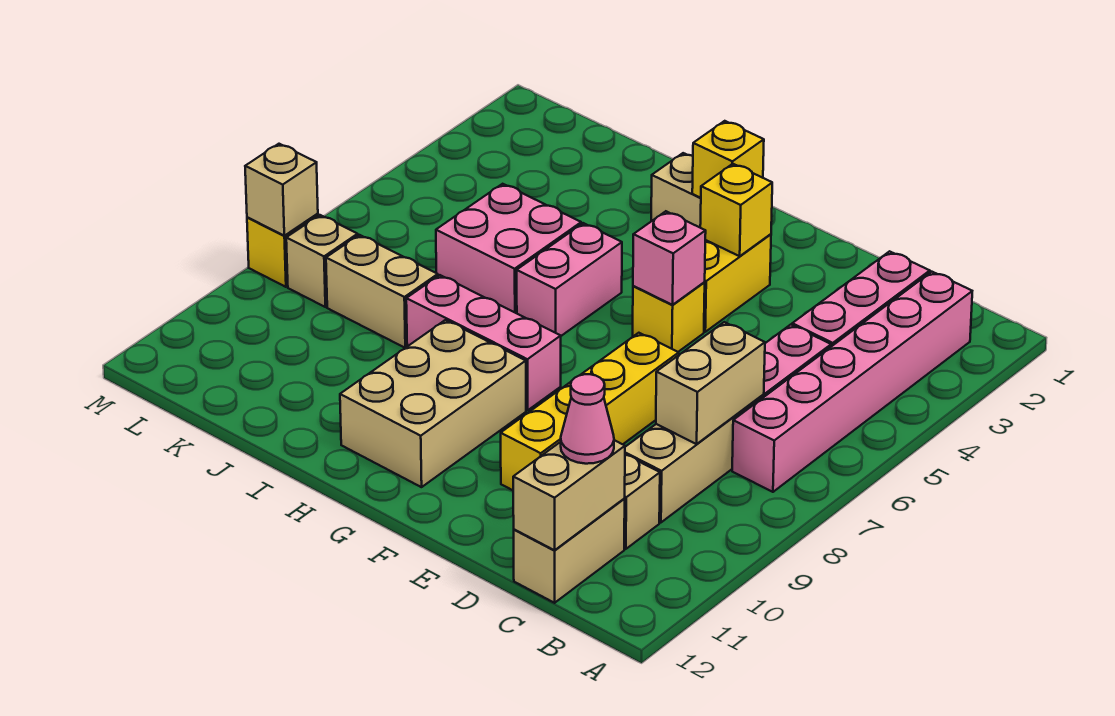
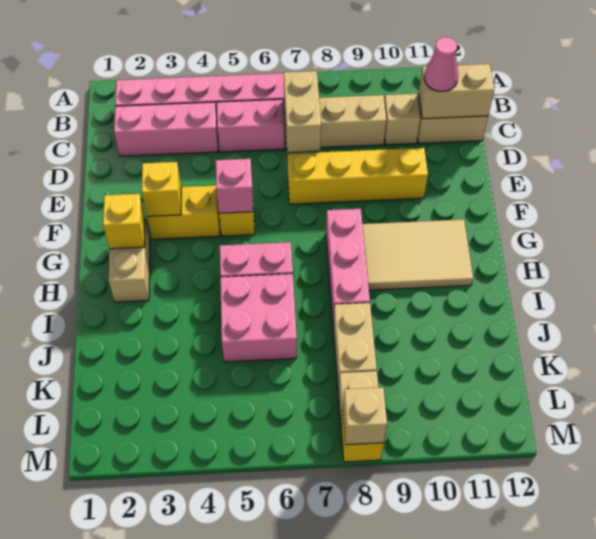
tan 1x2 brick [656,322,765,444] -> tan 1x2 brick turned to [284,71,321,152]
tan 2x3 brick [340,320,526,487] -> tan 2x3 tile [362,219,473,290]

